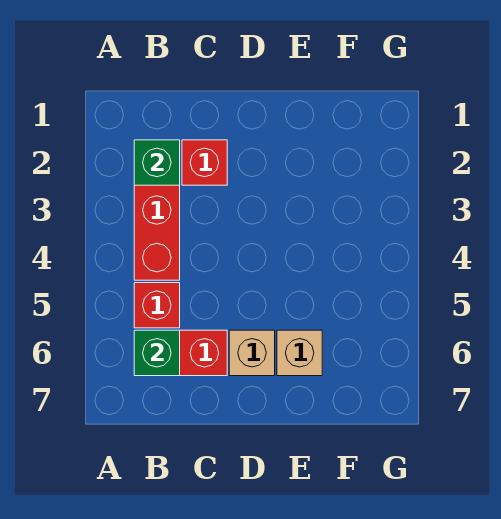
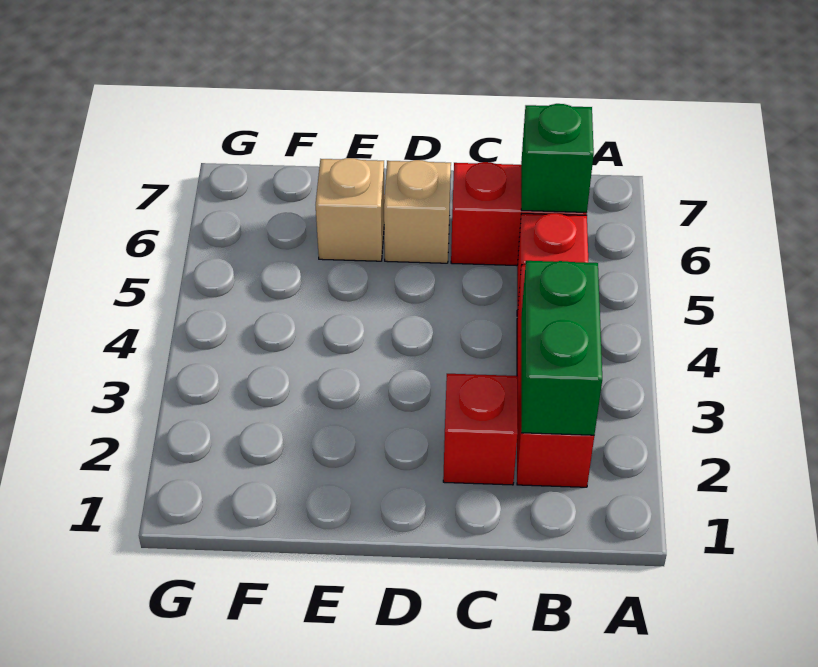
green 1x1 brick [134,140,180,185] -> green 1x2 brick [521,261,602,435]

